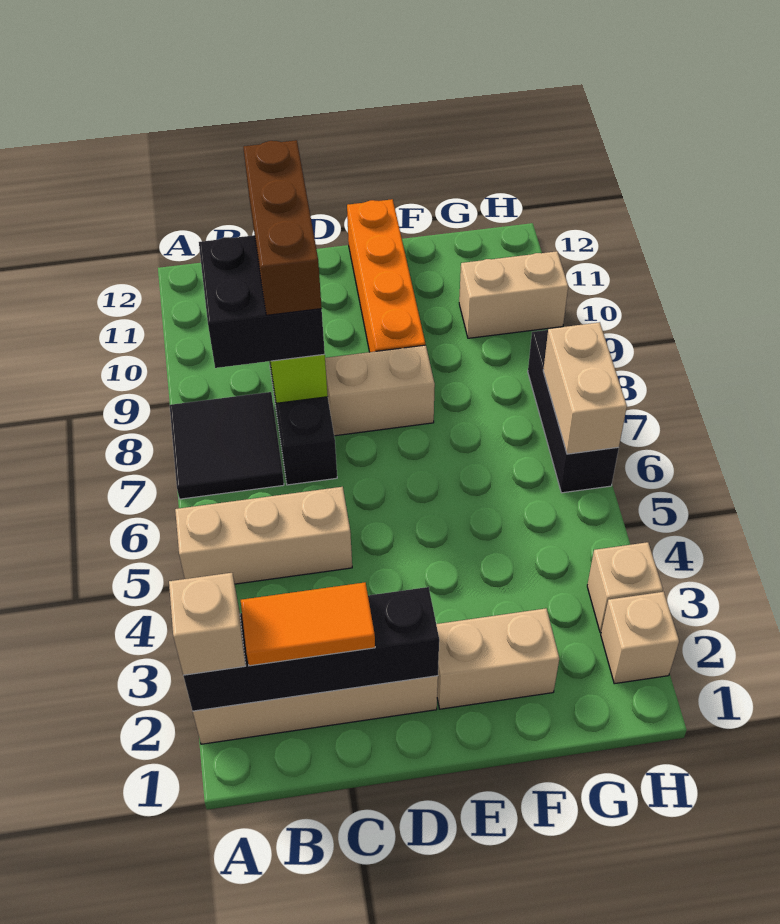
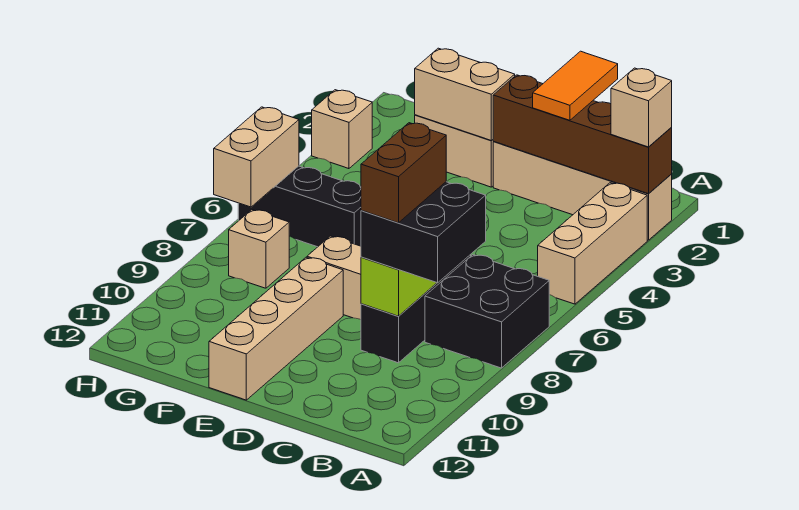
black 1x4 brick [183,587,439,711] -> brown 1x4 brick [493,75,672,194]
tan 1x3 brick [175,487,352,584] -> tan 1x3 brick turned to [538,183,647,304]
black 2x2 tile [170,392,284,499] -> black 2x2 brick [425,255,549,368]
orange 1x2 tile [241,582,375,666] -> orange 1x2 tile turned to [533,51,618,120]
brown 1x3 brick [243,140,322,315] -> brown 1x2 brick [361,123,446,223]
orange 1x4 brick [347,199,425,352] -> tan 1x4 brick [209,257,343,400]
tan 1x2 brick [459,251,568,338] -> tan 1x2 brick moved to [415,48,515,141]
tan 1x1 brick [601,592,679,684] -> tan 1x1 brick moved to [229,210,289,288]
black 1x3 brick [528,330,619,493] -> black 1x3 brick turned to [238,166,361,247]

